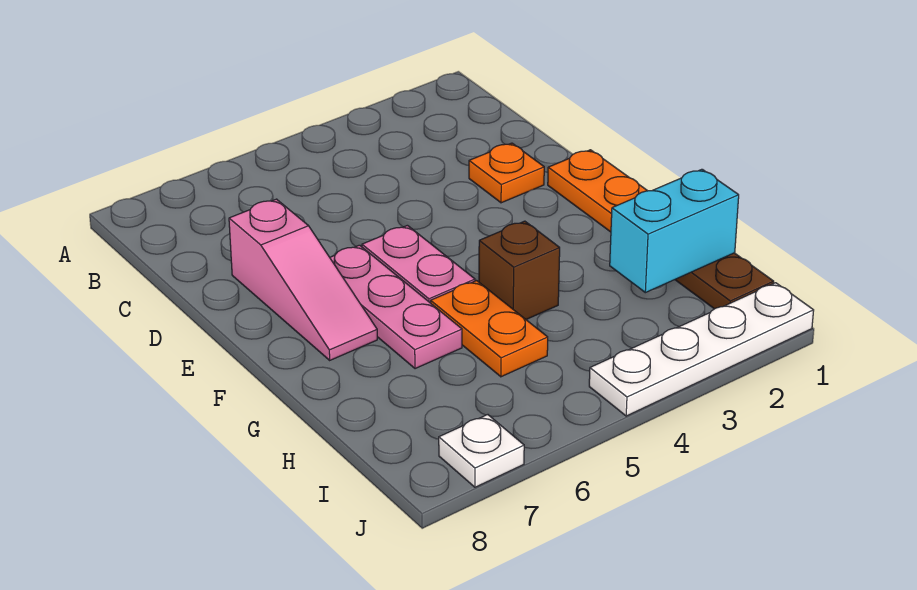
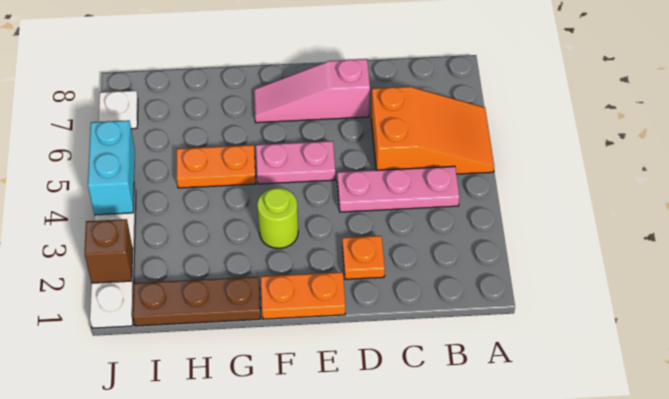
none -> orange 2x3 slope [371,87,494,174]
pink 1x3 plate [330,245,462,369] -> pink 1x3 plate moved to [337,166,459,212]
none -> lime 1x1 round brick [257,188,298,248]
brown 1x1 brick [479,221,560,319] -> brown 1x1 brick moved to [84,219,133,283]
cyan 1x2 brick [610,169,739,293] -> cyan 1x2 brick moved to [88,120,135,215]

